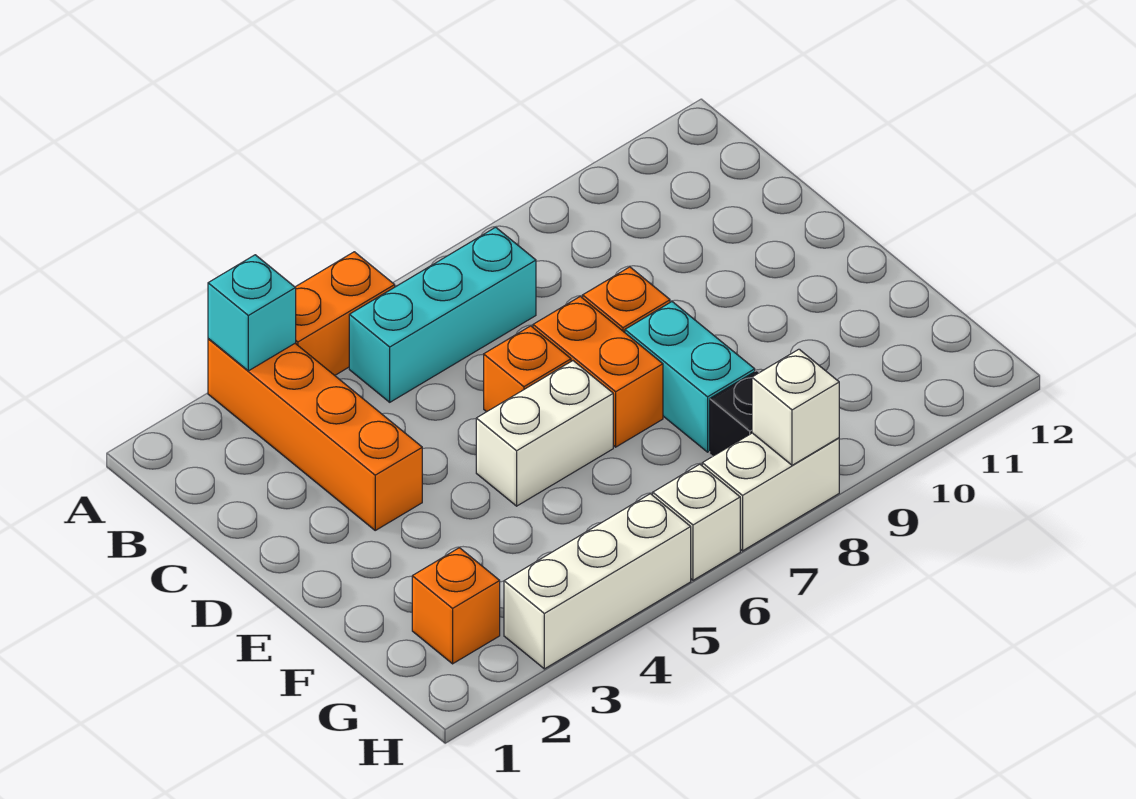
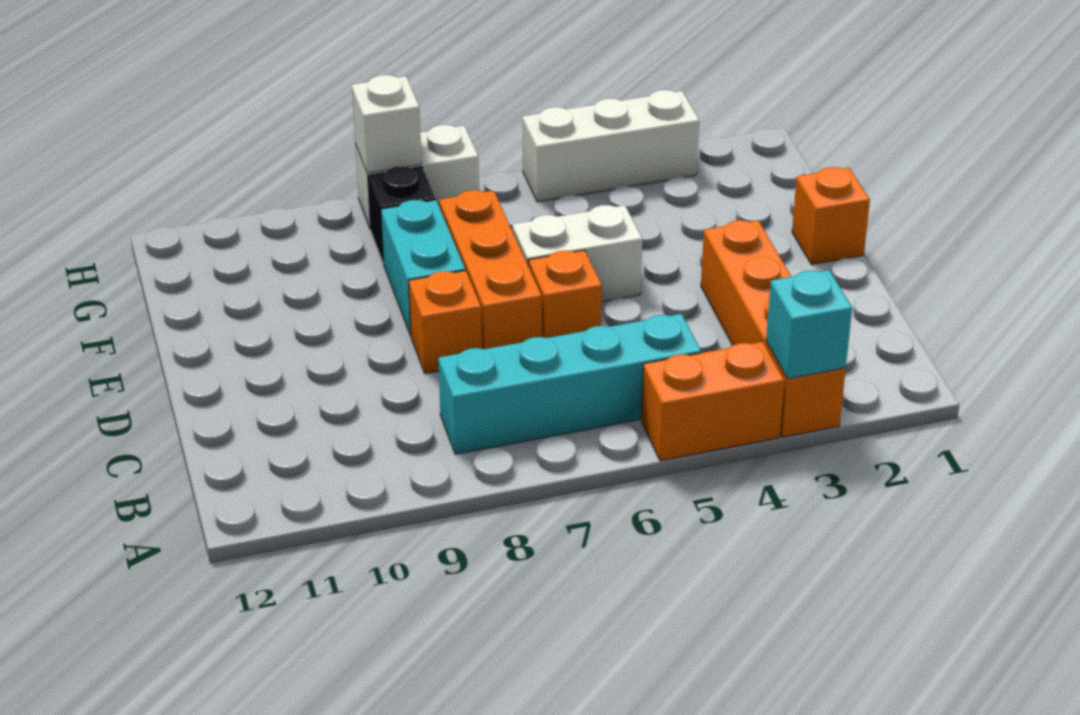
cyan 1x3 brick [349,227,536,402] -> cyan 1x4 brick [438,314,701,454]
orange 1x2 brick [533,296,663,447] -> orange 1x3 brick [439,190,542,349]
orange 1x1 brick [412,548,500,664] -> orange 1x1 brick moved to [792,167,870,265]
white 1x1 brick [653,464,740,580] -> none

